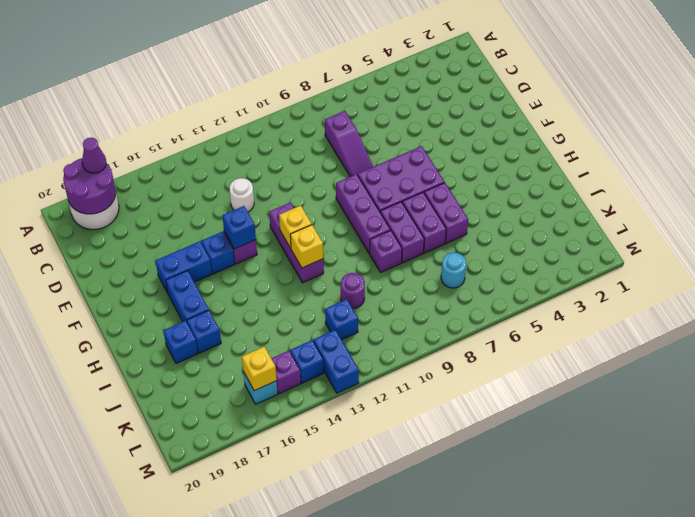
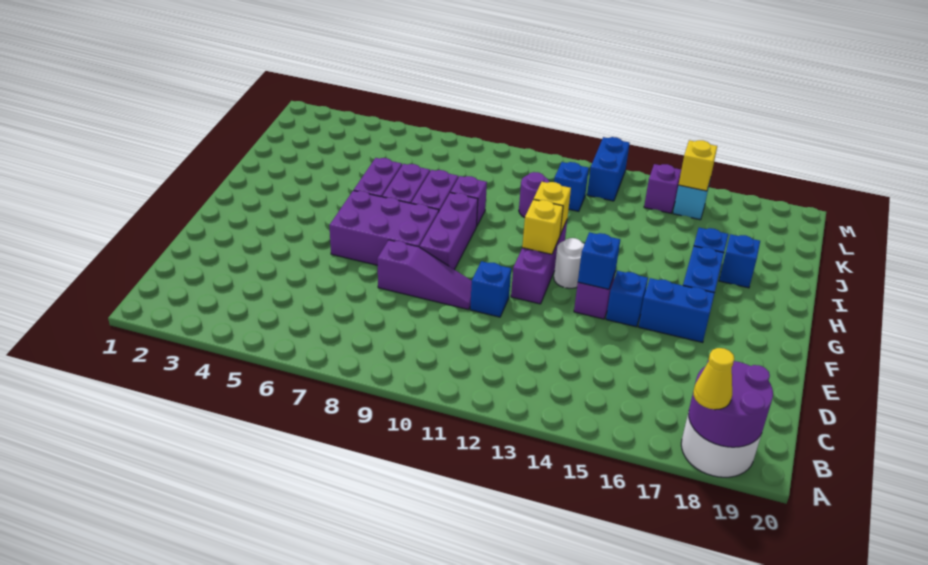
purple 1x1 cone [82,137,106,173] -> yellow 1x1 cone [693,348,734,410]
purple 1x3 slope [325,111,373,177] -> purple 1x3 slope turned to [377,240,472,310]
white 1x1 round brick [230,178,254,212] -> white 1x1 round brick moved to [554,238,584,288]
cyan 1x1 round brick [441,253,466,288] -> none
blue 1x1 brick [290,340,324,383] -> blue 1x1 brick moved to [470,261,511,317]

